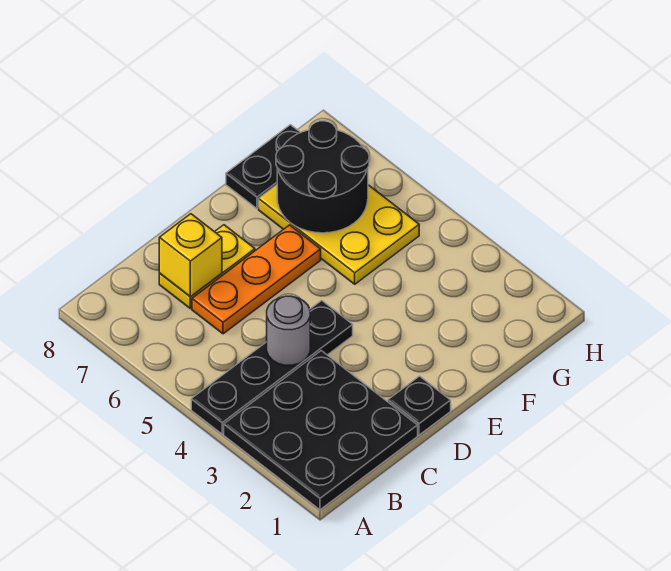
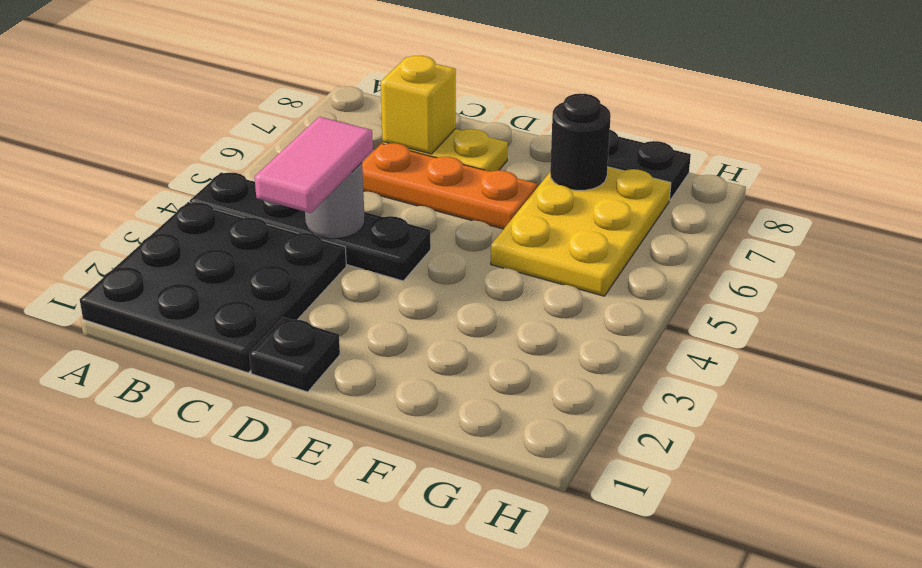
none -> pink 1x2 tile [254,117,373,213]
black 2x2 round brick [276,121,369,233] -> black 1x1 round brick [550,93,611,190]

